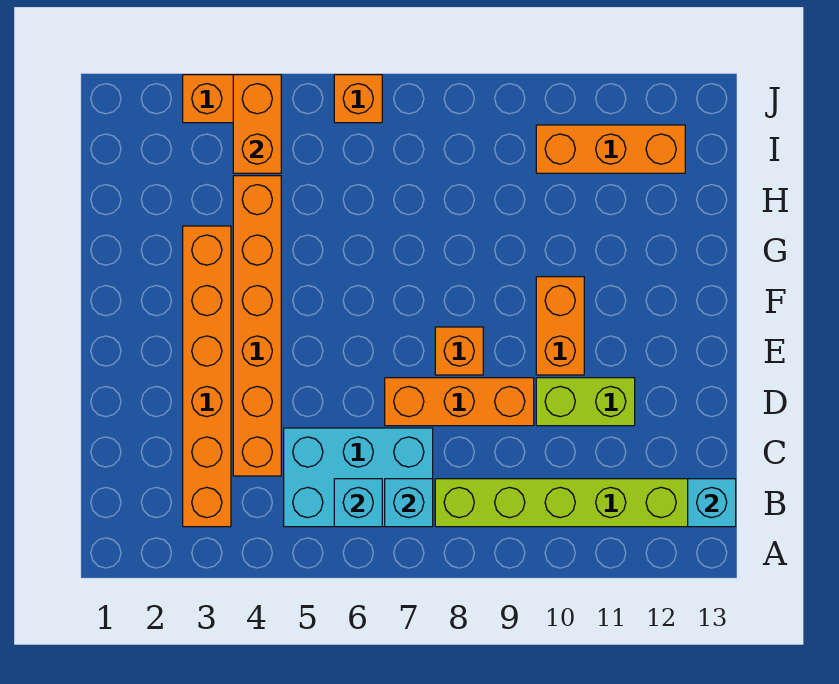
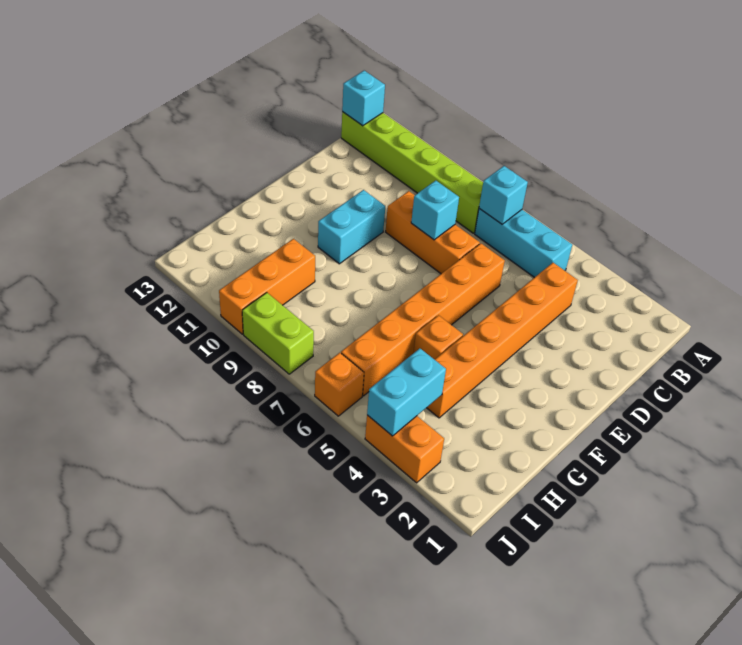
orange 1x6 brick [183,226,231,527] -> orange 1x6 brick moved to [341,243,505,396]
cyan 2x3 brick [284,428,433,527] -> cyan 1x3 brick [475,209,572,278]
cyan 1x1 brick [334,479,382,527] -> cyan 1x1 brick moved to [411,181,459,240]
lime 1x2 brick [536,378,635,426] -> lime 1x2 brick moved to [242,293,314,374]
orange 1x1 brick [435,327,483,375] -> orange 1x1 brick moved to [414,315,463,360]
orange 1x2 brick [536,277,584,375] -> cyan 1x2 brick [318,190,385,264]
orange 1x2 brick [233,75,281,173] -> cyan 1x2 brick [367,348,446,436]
orange 1x3 brick [536,125,685,173] -> orange 1x3 brick turned to [219,239,315,334]

